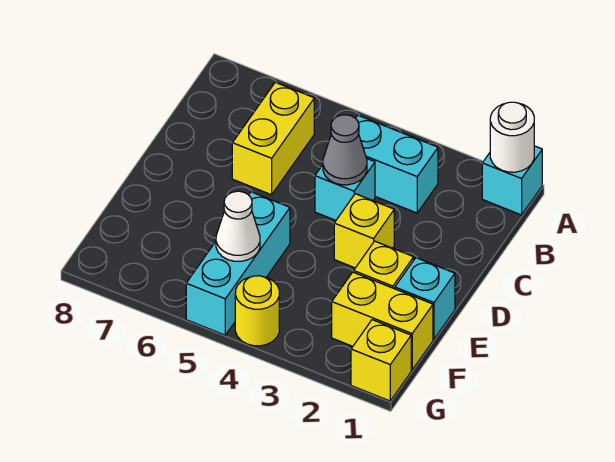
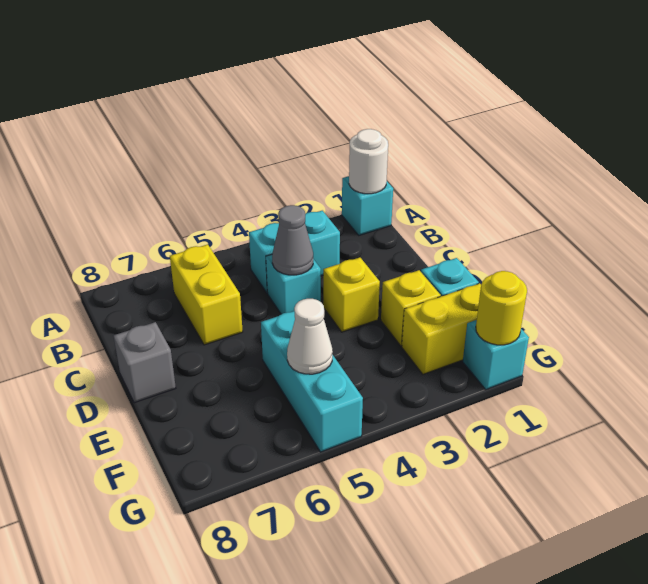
none -> grey 1x1 brick [114,322,176,403]
yellow 1x1 brick [351,320,411,401] -> cyan 1x1 brick [463,320,529,389]
yellow 1x1 round brick [235,276,279,346] -> yellow 1x1 round brick moved to [476,271,527,345]

